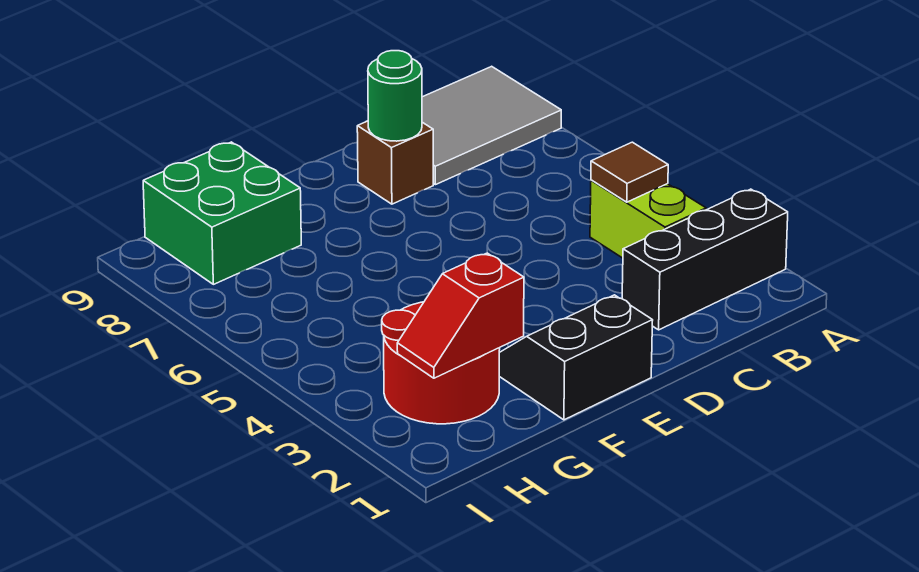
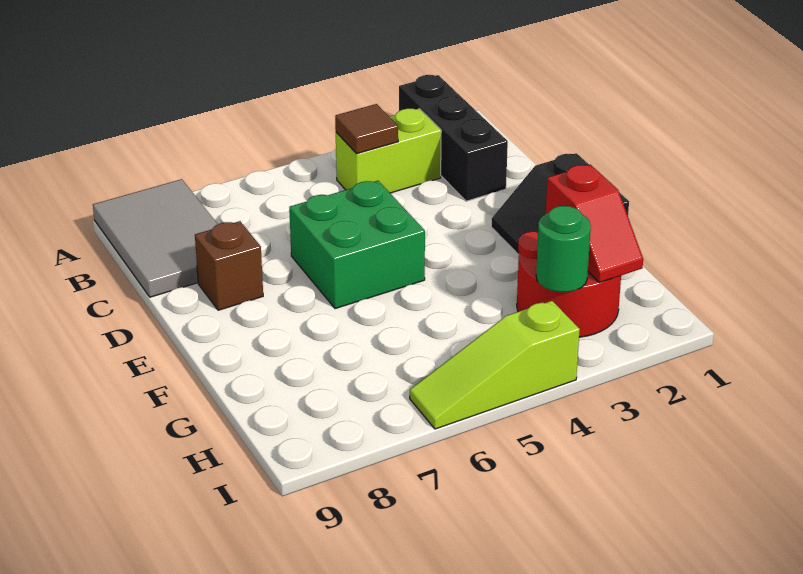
green 1x1 round brick [368,51,422,141] -> green 1x1 round brick moved to [536,206,591,292]
green 2x2 brick [143,142,301,284] -> green 2x2 brick moved to [289,181,425,309]
none -> lime 1x3 slope [410,301,580,429]

